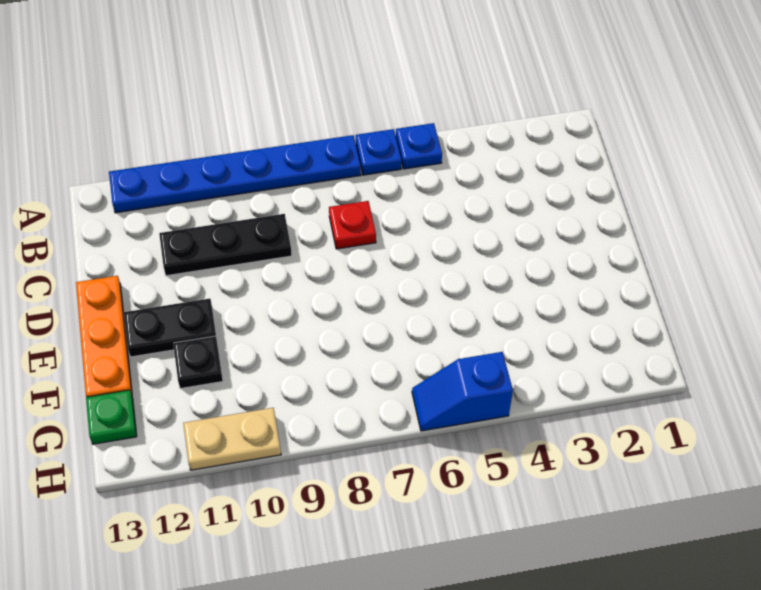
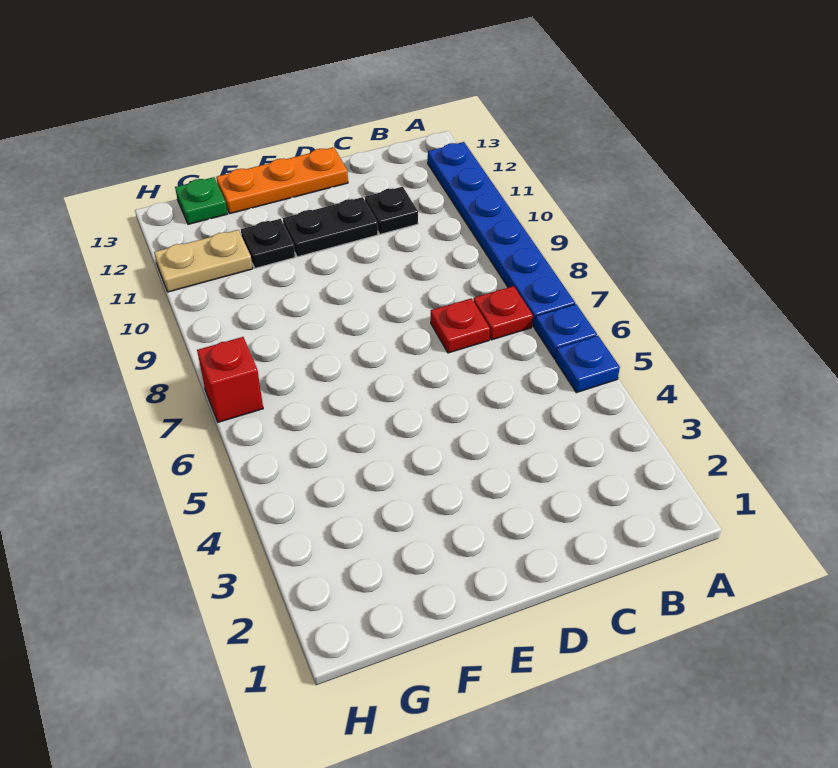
none -> red 1x1 plate [474,286,533,340]
black 1x3 plate [159,214,292,276] -> black 1x1 plate [365,187,418,234]
black 1x2 plate [124,299,217,357] -> black 1x2 plate turned to [283,197,378,257]
blue 1x2 slope [412,352,513,431] -> none
none -> red 1x1 brick [197,337,263,422]
tan 1x2 plate [183,408,281,470] -> tan 1x2 plate turned to [154,230,253,292]

